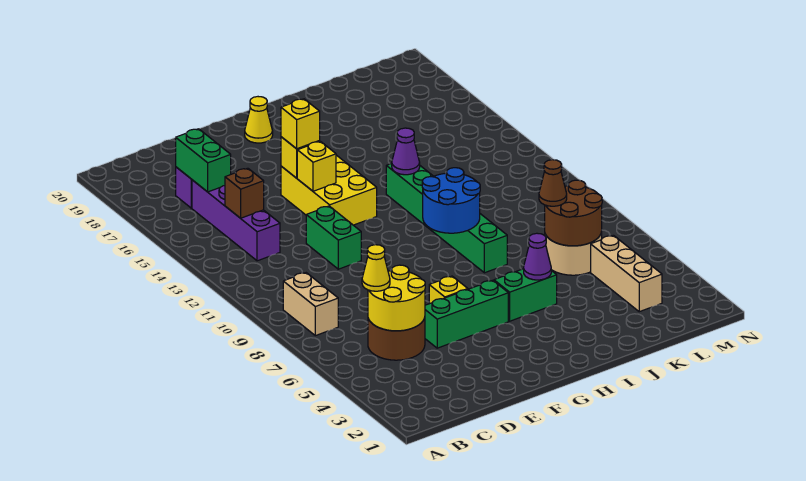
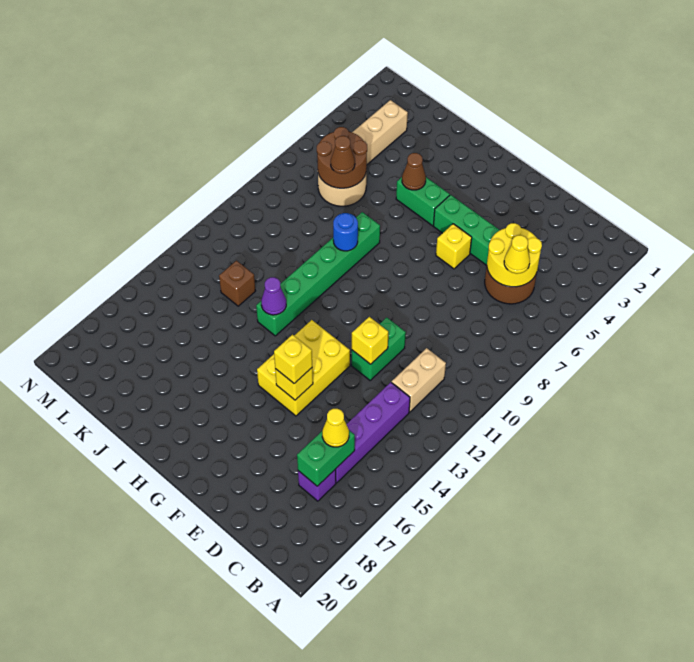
tan 1x2 brick [283,273,338,336] -> tan 1x2 brick moved to [392,348,446,412]
brown 1x1 brick [225,168,264,218] -> brown 1x1 brick moved to [219,261,255,306]
yellow 1x1 brick [297,141,336,191] -> yellow 1x1 brick moved to [352,317,388,364]
yellow 1x1 cone [245,97,273,143] -> yellow 1x1 cone moved to [322,409,349,447]
blue 2x2 round brick [422,168,480,233] -> blue 1x1 round brick [333,213,358,251]
purple 1x1 cone [524,233,551,280] -> brown 1x1 cone [402,153,426,190]

